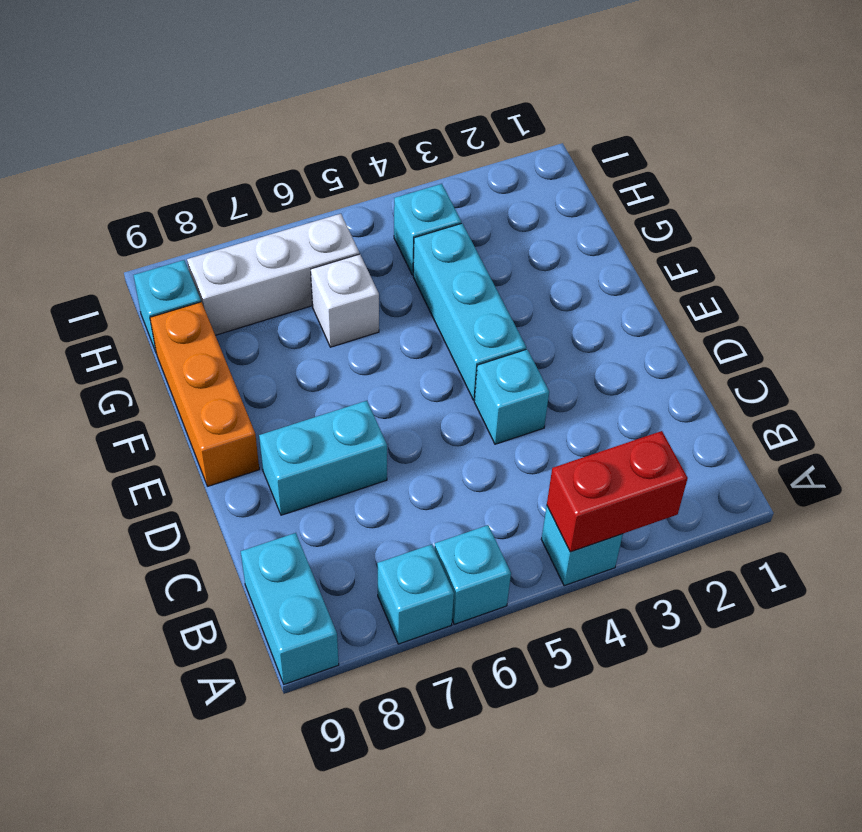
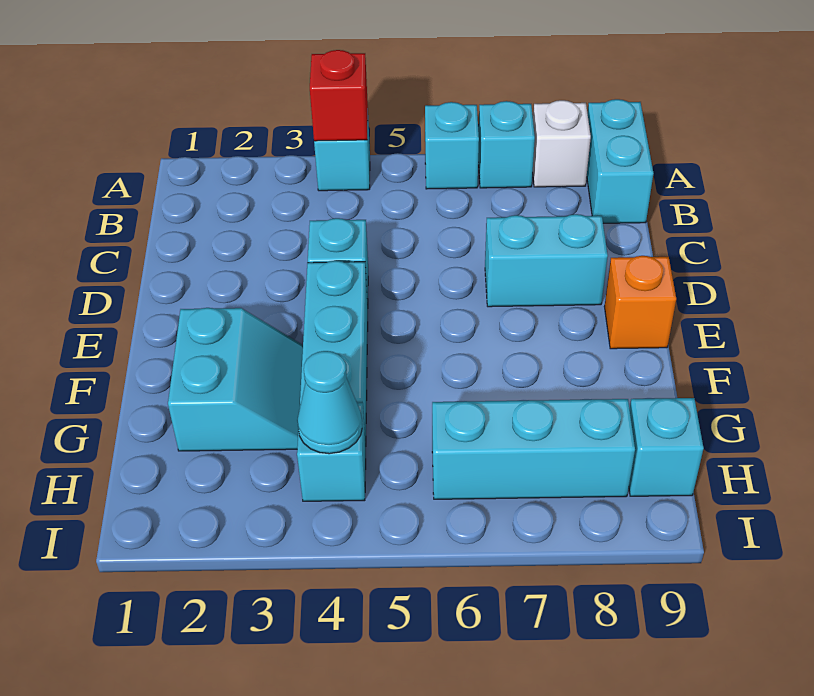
red 1x2 brick [547,431,688,552] -> red 1x1 brick [310,50,368,141]
orange 1x3 brick [150,302,259,486] -> orange 1x1 brick [604,256,676,349]
none -> cyan 2x2 slope [168,308,303,451]
white 1x1 brick [311,254,379,347] -> white 1x1 brick moved to [533,100,591,187]
none -> cyan 1x1 cone [297,351,362,454]
white 1x3 brick [187,214,359,335] -> cyan 1x3 brick [432,399,635,499]

